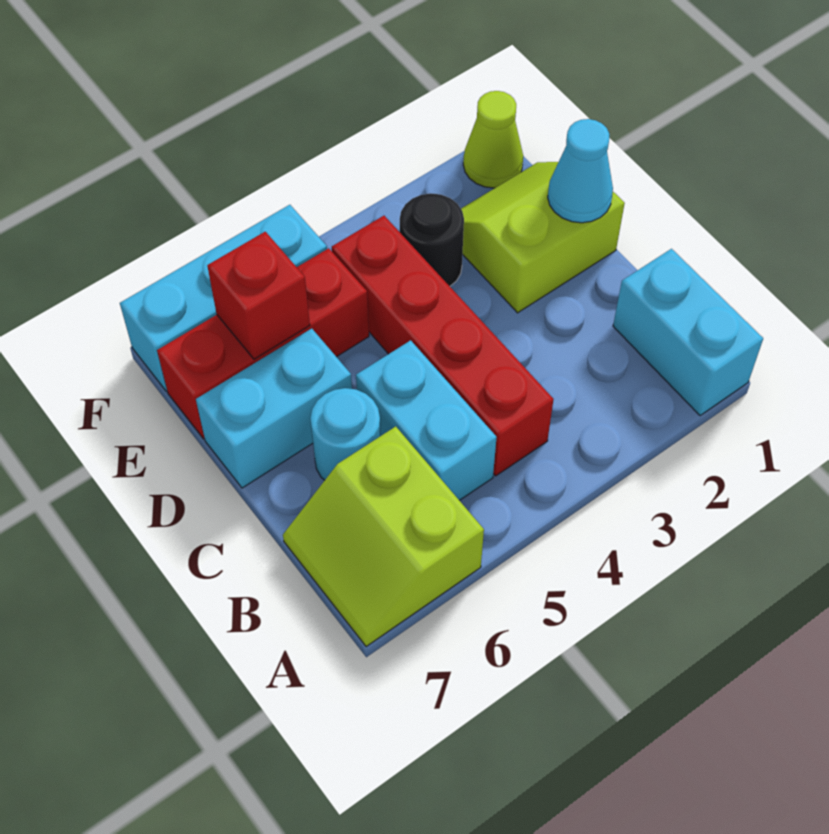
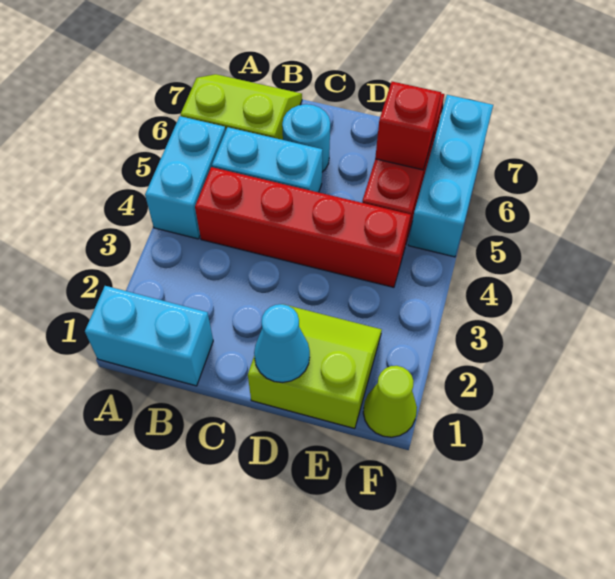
lime 2x2 slope [461,162,625,313] -> lime 2x2 slope turned to [248,306,382,429]
cyan 1x2 brick [196,328,352,488] -> cyan 1x2 brick moved to [145,116,226,239]
black 1x1 round brick [400,193,464,286] -> none

